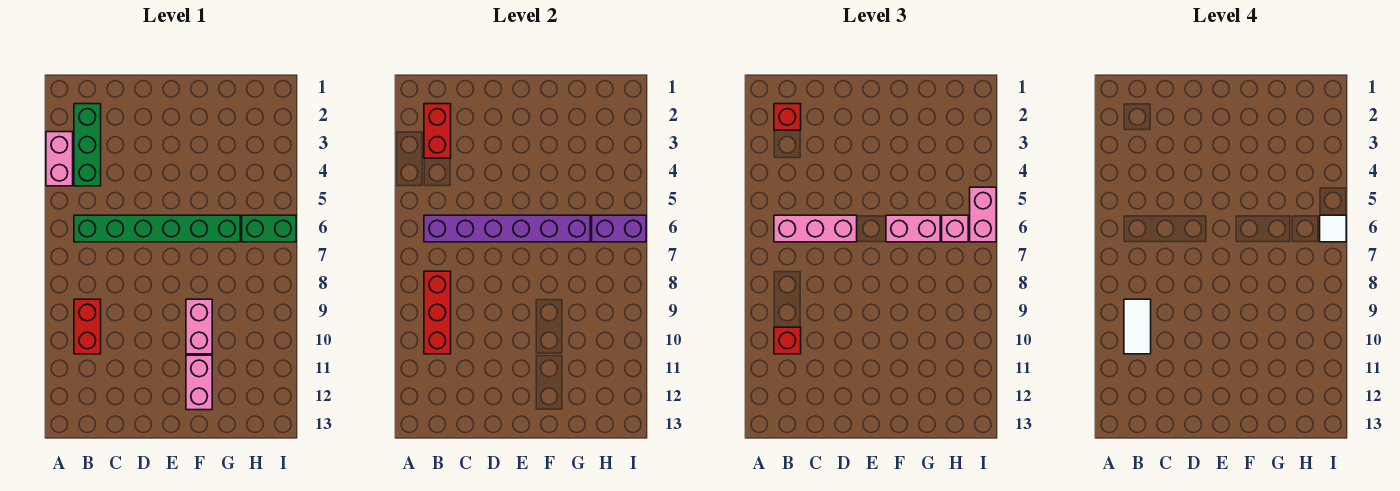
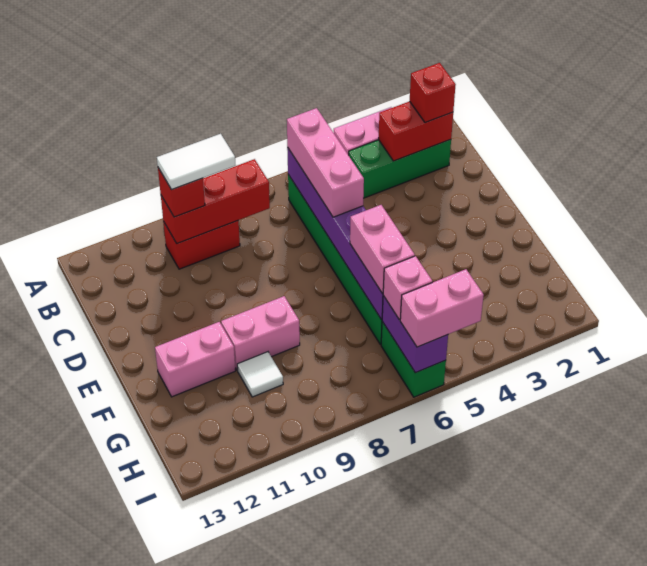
white 1x1 tile [1320,215,1346,242] -> white 1x1 tile moved to [237,352,283,397]

